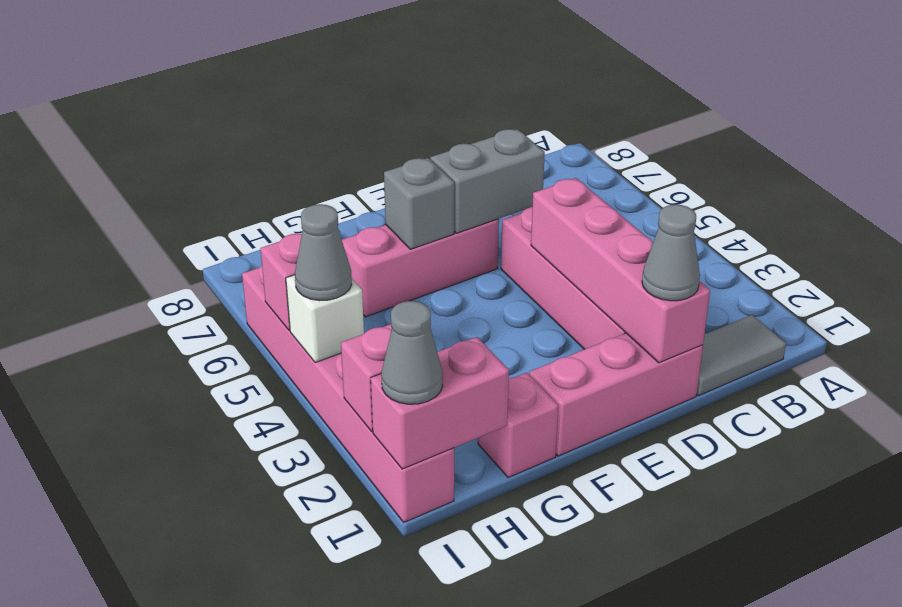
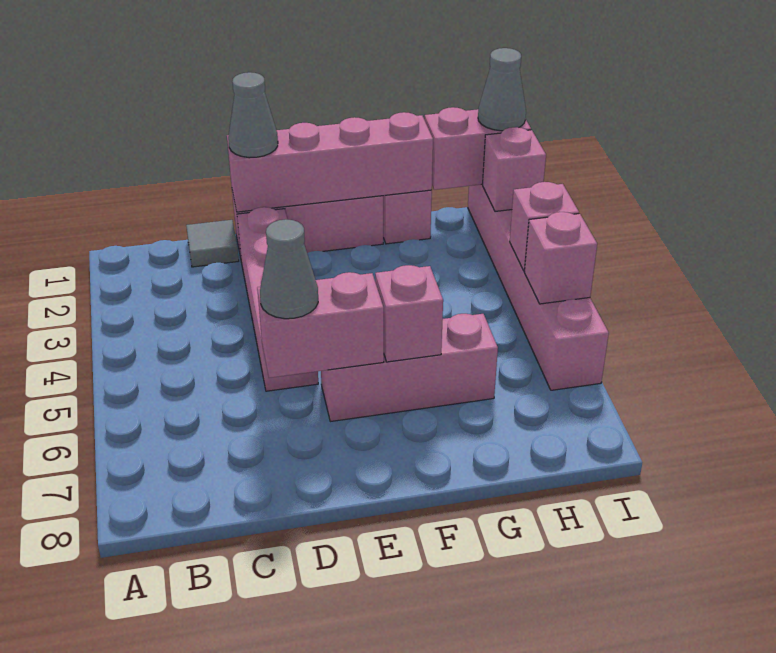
grey 1x2 tile [697,315,786,396] -> grey 1x1 tile [186,220,239,267]
pink 1x4 brick [531,178,710,363] -> pink 1x4 brick turned to [227,112,433,212]
grey 1x2 brick [430,129,545,233] -> pink 1x2 brick [257,272,384,378]
grey 1x1 brick [384,158,454,249] -> pink 1x1 brick [375,265,443,362]
white 1x1 brick [286,275,364,363] -> pink 1x1 brick [510,182,579,271]
grey 1x1 cone [295,204,352,301] -> grey 1x1 cone moved to [260,219,318,319]

